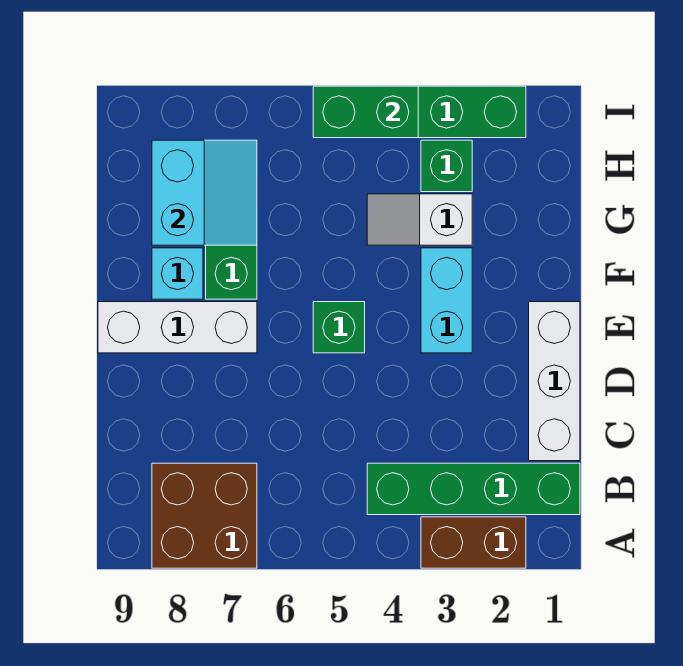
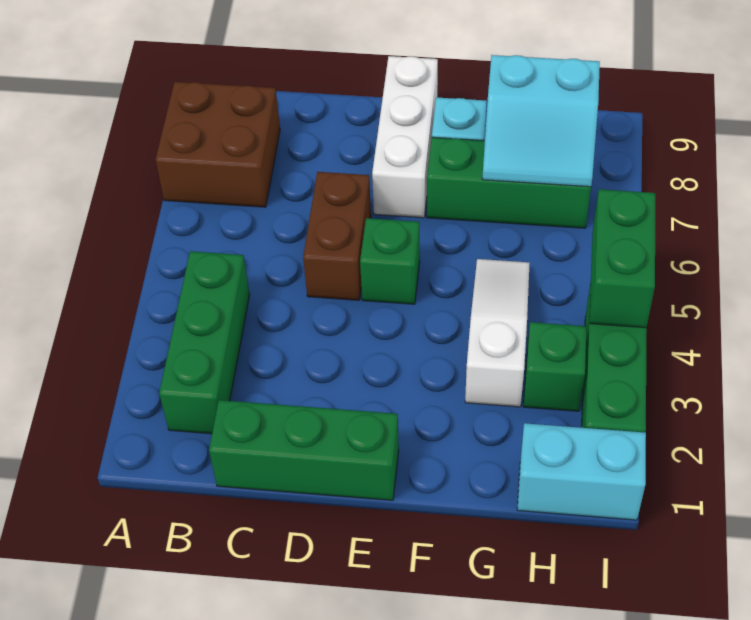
brown 1x2 brick [421,517,526,568] -> brown 1x2 brick moved to [303,172,371,300]
green 1x4 brick [367,463,580,515] -> green 1x3 brick [159,251,250,434]
white 1x3 brick [529,302,580,461] -> green 1x3 brick [209,400,399,500]
cyan 1x2 brick [421,248,472,353] -> cyan 1x2 brick moved to [517,423,646,520]
white 1x2 slope [367,194,472,245] -> white 1x3 slope [465,259,530,407]

